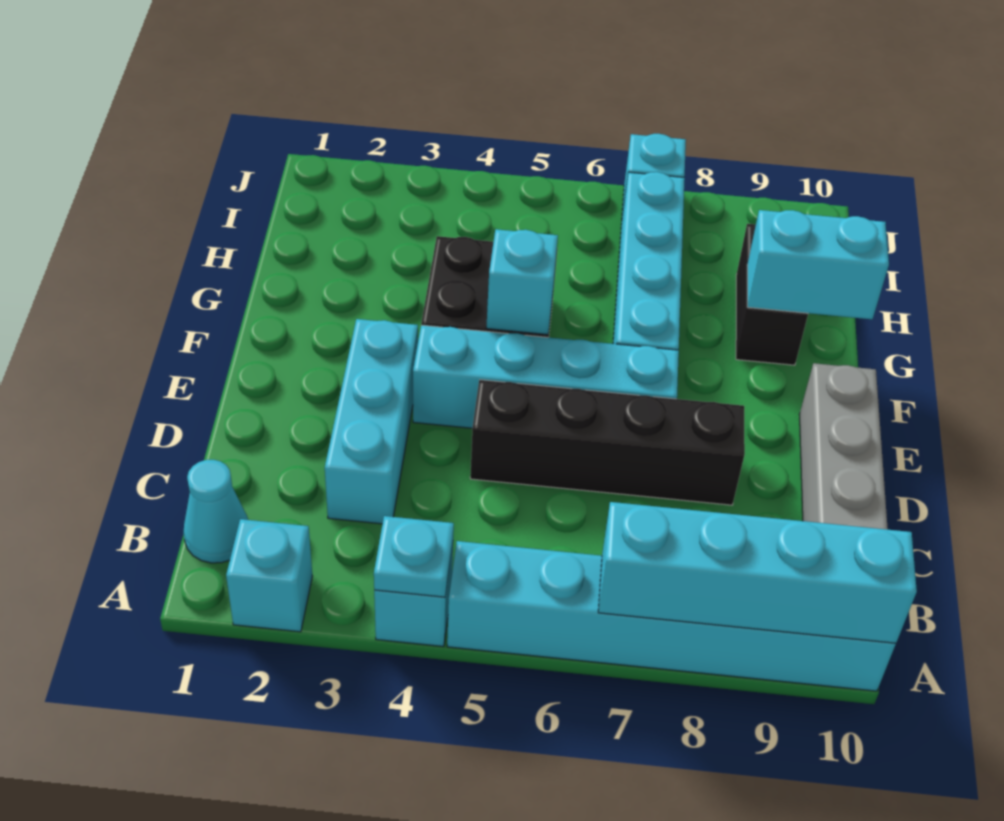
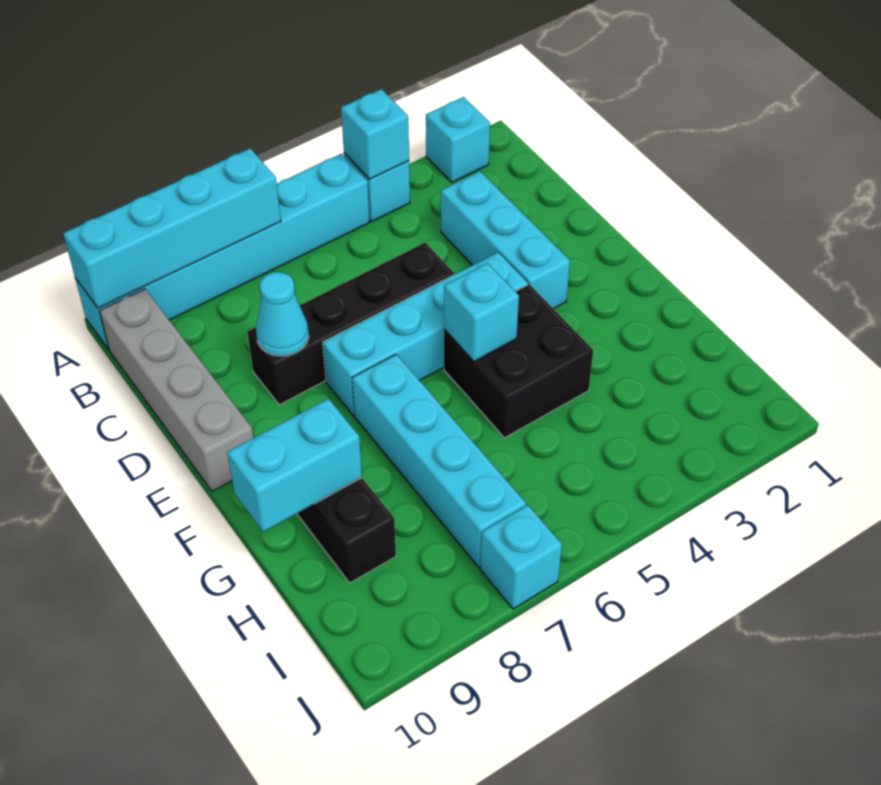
cyan 1x1 plate [374,516,454,597] -> cyan 1x1 brick [341,89,409,179]
cyan 1x1 cone [183,460,248,563] -> cyan 1x1 cone moved to [256,272,309,356]

